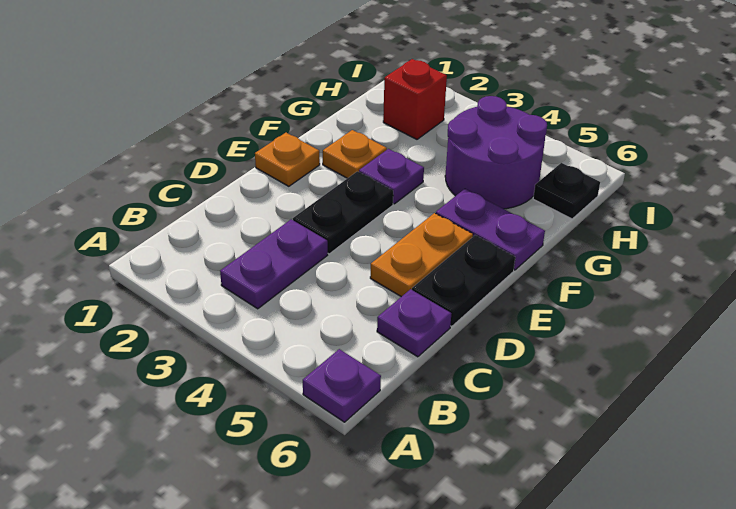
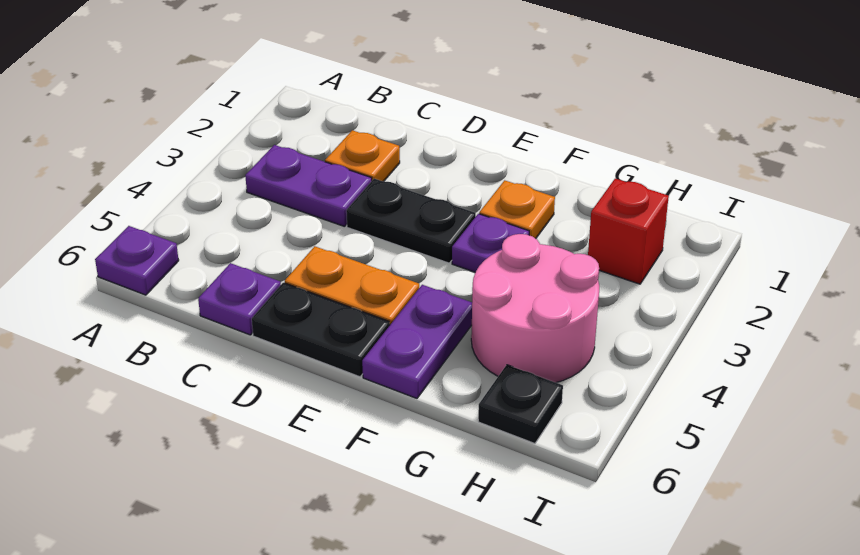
orange 1x1 plate [255,133,320,186] -> orange 1x1 plate moved to [325,130,400,182]
purple 2x2 round brick [445,96,547,209] -> pink 2x2 round brick [471,234,599,382]

